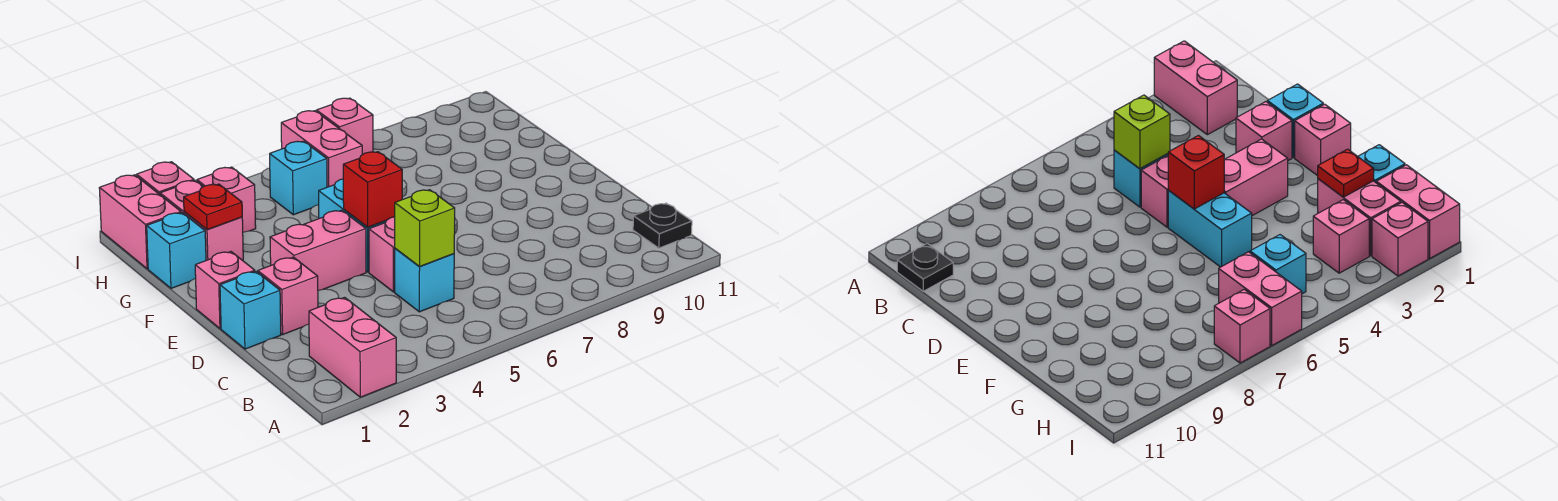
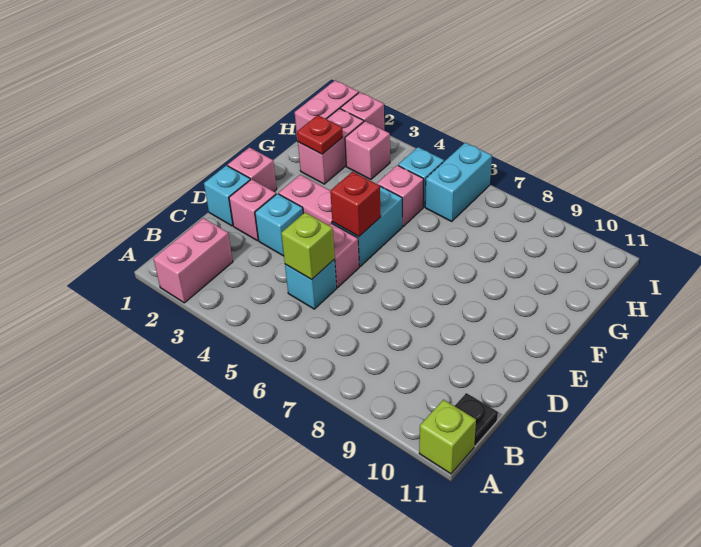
none -> lime 1x1 brick [419,400,476,474]
cyan 1x1 brick [147,213,206,288] -> cyan 1x1 brick moved to [255,194,303,256]
pink 1x2 brick [281,111,362,187] -> cyan 1x2 brick [425,143,492,221]
pink 1x1 brick [316,98,373,155] -> pink 1x1 brick moved to [377,165,424,226]

